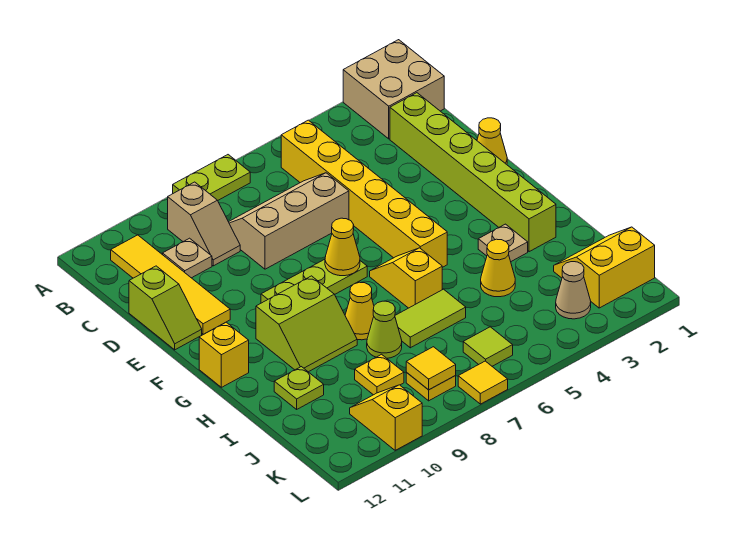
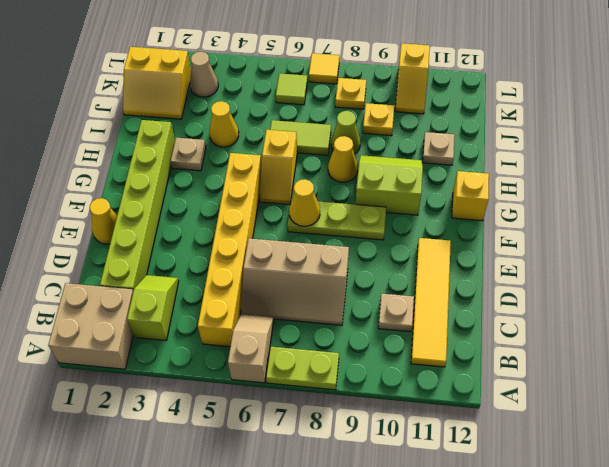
tan 1x2 slope [168,182,240,266] -> tan 1x2 slope moved to [228,314,274,383]
lime 1x2 slope [129,266,202,350] -> lime 1x2 slope moved to [127,275,179,341]
lime 1x1 plate [274,367,324,409] -> tan 1x1 plate [423,132,455,165]
yellow 1x1 tile [406,347,456,390] -> none

